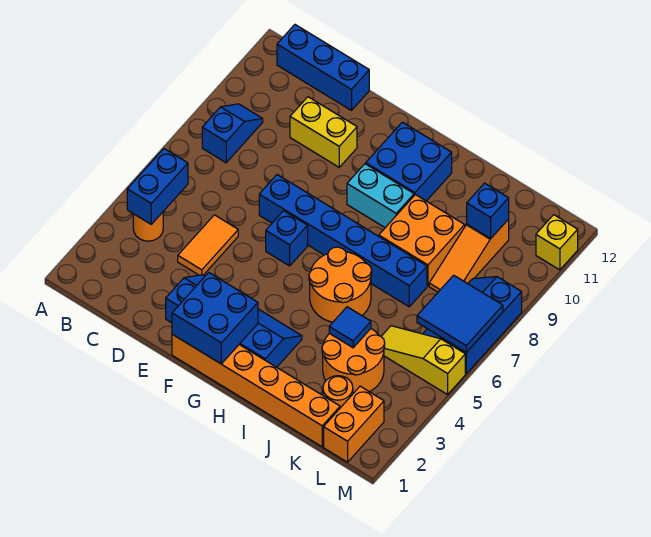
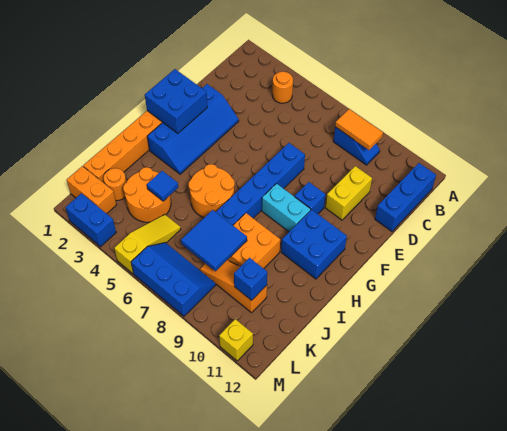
blue 1x2 brick [127,149,188,224] -> blue 1x2 brick moved to [66,193,116,247]
orange 1x2 tile [178,215,238,275] -> orange 1x2 tile moved to [335,109,383,150]
blue 1x1 brick [266,211,308,266] -> blue 1x1 brick moved to [295,182,326,214]
cyan 1x2 brick [347,164,414,228] -> cyan 1x2 brick turned to [262,184,311,232]
blue 2x2 tile [417,275,503,352] -> blue 2x2 tile moved to [181,210,247,271]

